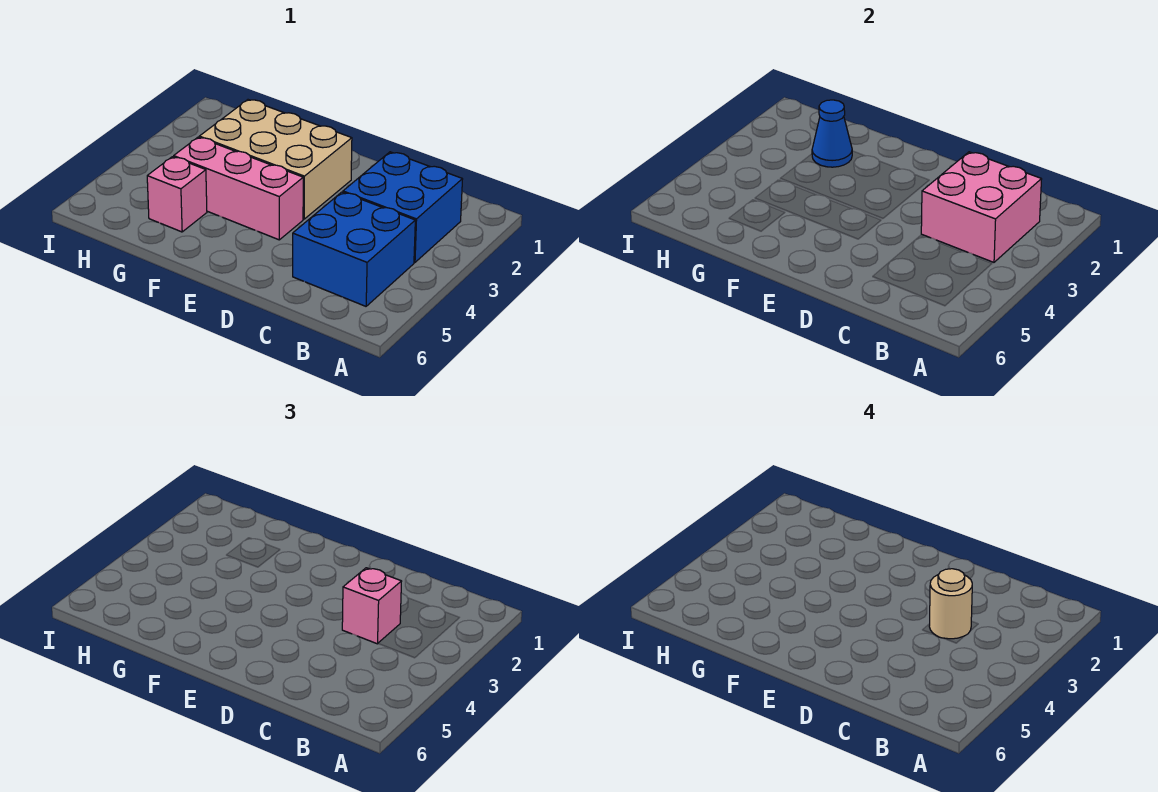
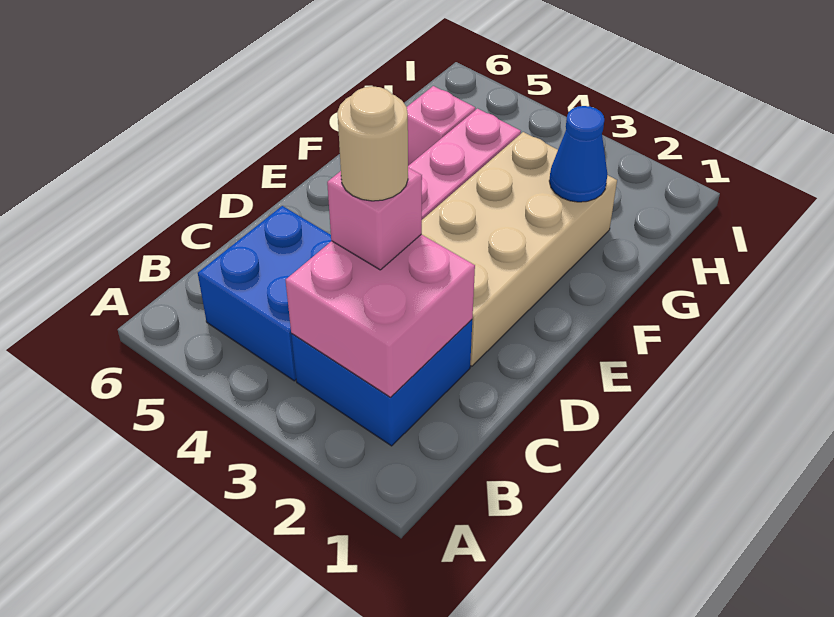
tan 2x3 brick [199,100,352,219] -> tan 2x4 brick [422,132,617,366]

